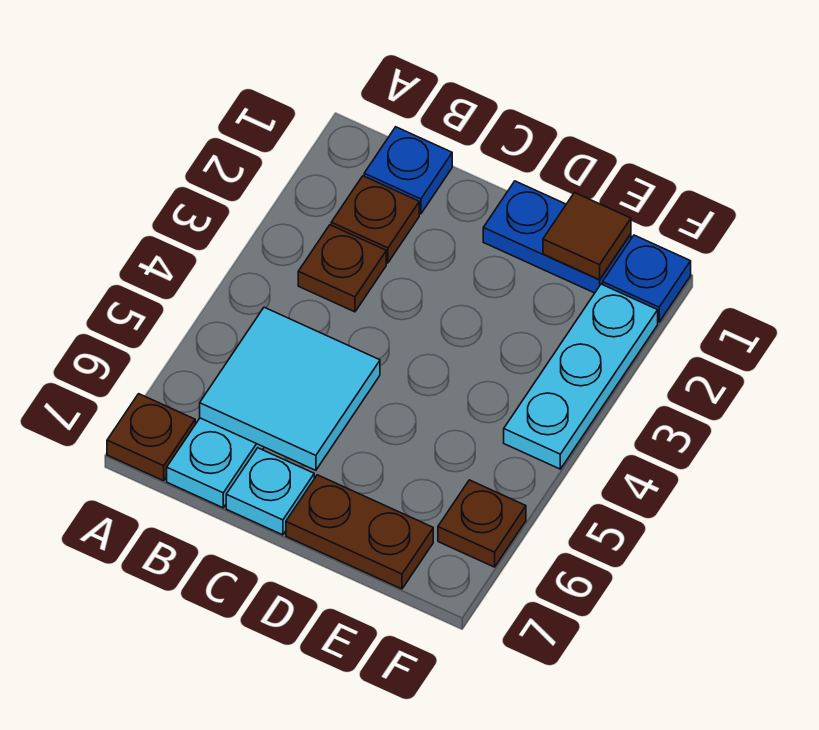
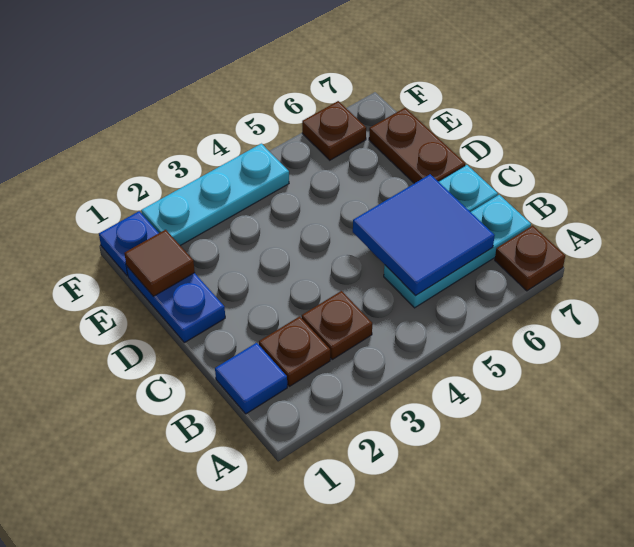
blue 1x1 plate [364,127,452,214] -> blue 1x1 tile [215,343,287,414]
cyan 2x2 tile [200,307,380,470] -> blue 2x2 tile [353,174,495,296]

